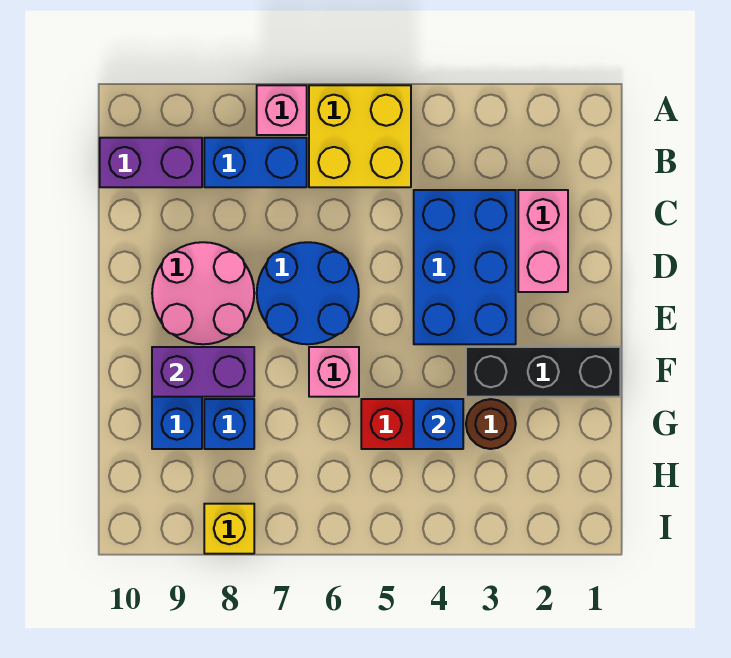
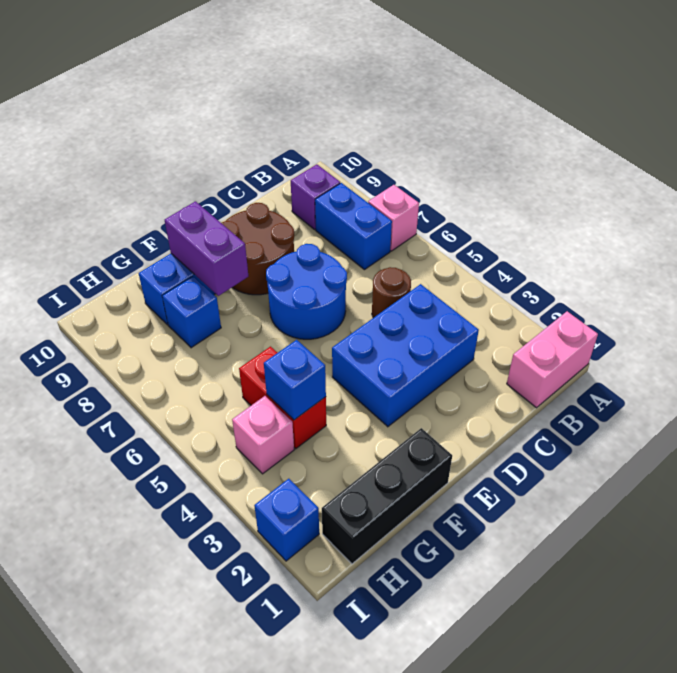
yellow 2x2 brick [309,85,411,187] -> none
purple 1x2 brick [100,138,202,187] -> purple 1x1 brick [291,164,340,229]
pink 1x2 brick [518,190,568,292] -> pink 1x2 brick moved to [507,311,598,408]
pink 2x2 round brick [152,242,254,344] -> brown 2x2 round brick [222,203,294,295]
black 1x3 brick [466,347,620,397] -> black 1x3 brick turned to [322,428,452,564]
pink 1x1 brick [309,347,359,397] -> pink 1x1 brick moved to [232,396,294,474]
brown 1x1 round brick [466,399,516,449] -> brown 1x1 round brick moved to [372,267,411,318]
none -> blue 1x1 brick [254,479,319,561]
yellow 1x1 brick [204,504,254,554] -> none

